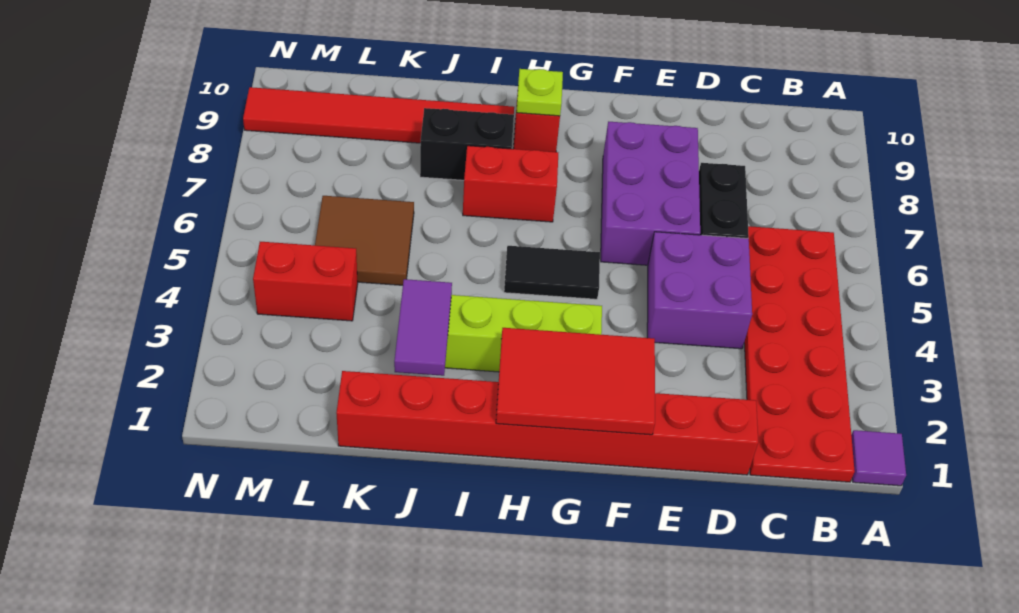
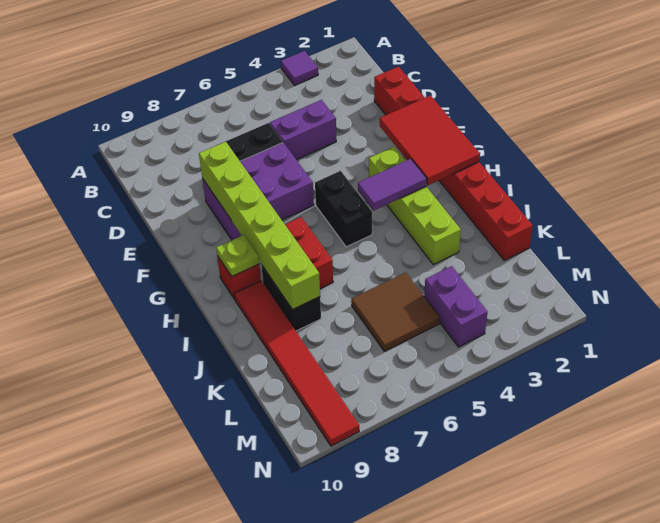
purple 1x1 tile [851,430,906,486] -> purple 1x1 tile moved to [281,51,318,85]
red 2x6 plate [744,226,855,482] -> none
purple 2x2 brick [647,232,752,349] -> purple 1x2 brick [270,100,336,160]
none -> lime 1x6 brick [199,141,320,310]
black 1x2 tile [504,246,600,299] -> black 1x2 brick [315,171,372,247]
purple 1x2 tile [394,279,452,376] -> purple 1x2 tile moved to [358,159,427,211]
red 1x2 brick [253,242,358,321] -> purple 1x2 brick [424,266,487,347]

